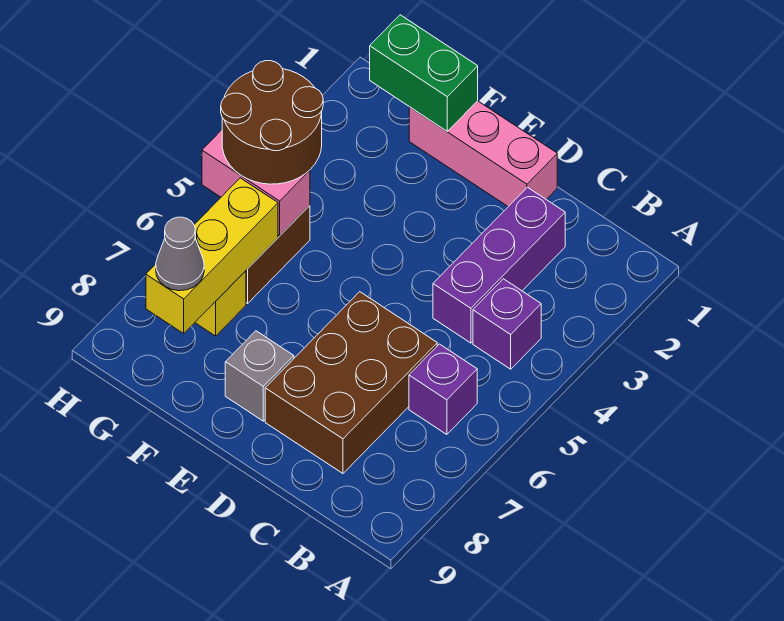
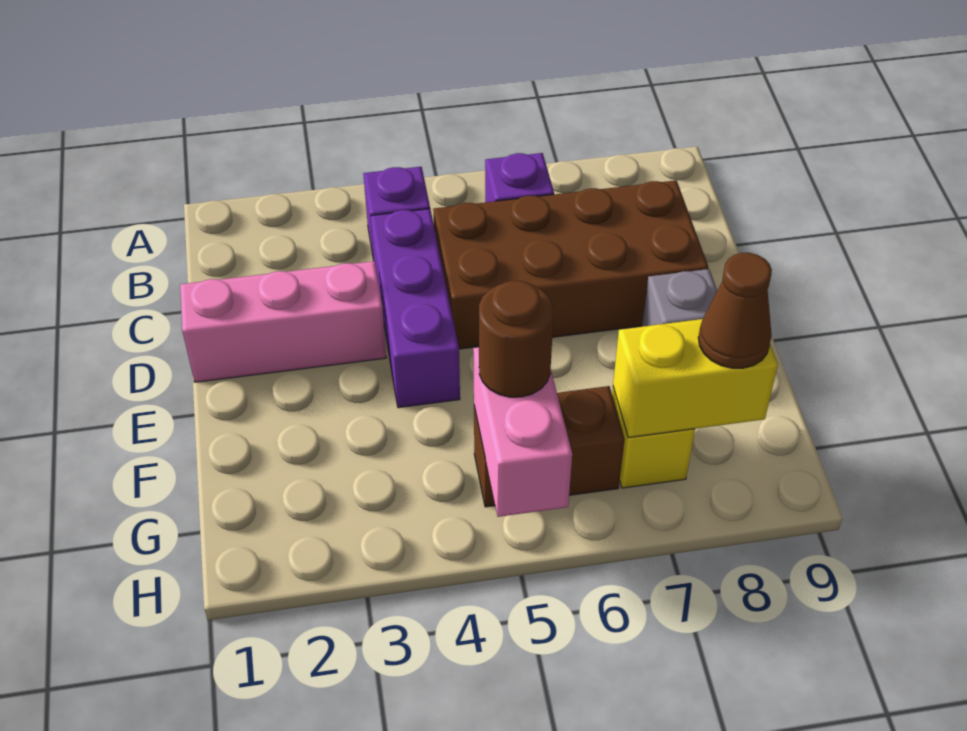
purple 1x3 brick [433,187,565,343] -> purple 1x3 brick turned to [370,209,460,408]
brown 2x3 brick [265,292,437,473] -> brown 2x4 brick [433,180,708,349]
pink 1x3 brick [409,101,557,207] -> pink 1x3 brick turned to [180,261,386,382]
green 1x2 brick [370,15,478,131] -> none
brown 2x2 round brick [221,61,323,184] -> brown 1x1 round brick [479,281,554,397]
yellow 1x3 brick [146,178,278,333] -> yellow 1x2 brick [613,319,778,438]
grey 1x1 cone [156,217,204,291] -> brown 1x1 cone [698,253,772,368]

